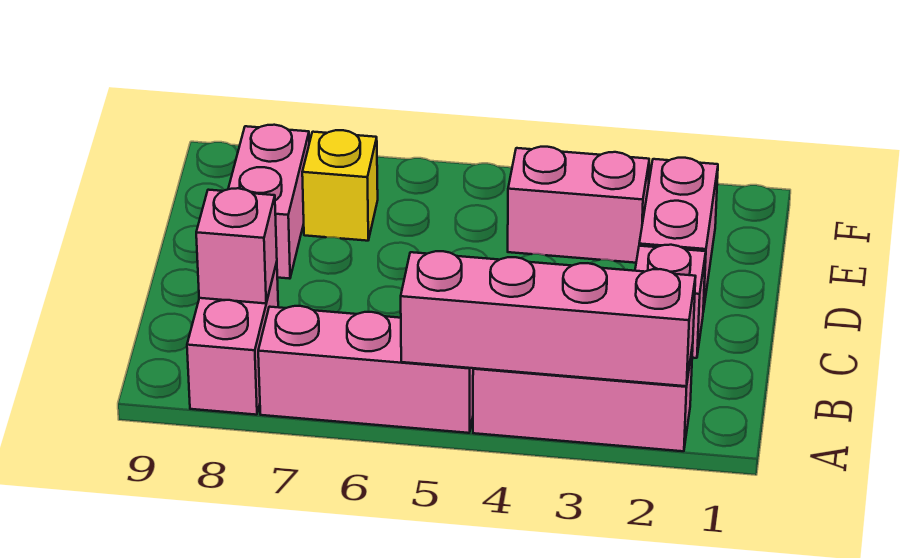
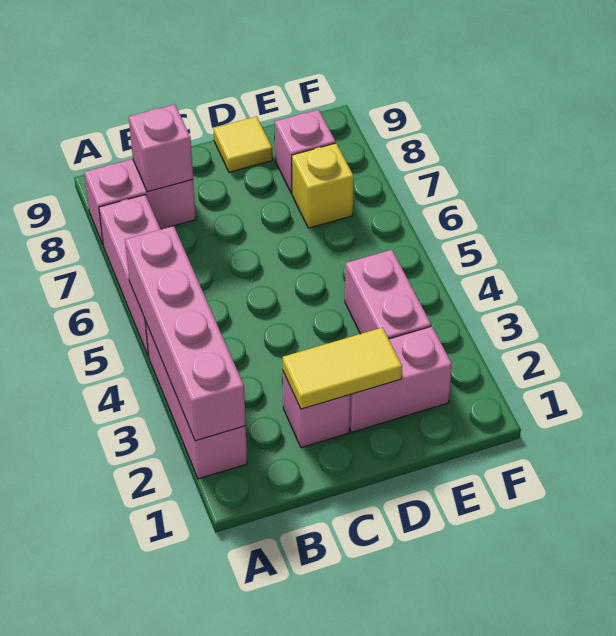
none -> yellow 1x2 tile [283,328,402,409]
pink 1x2 brick [228,125,309,279] -> pink 1x1 brick [275,110,336,194]
none -> yellow 1x1 tile [213,116,273,172]

